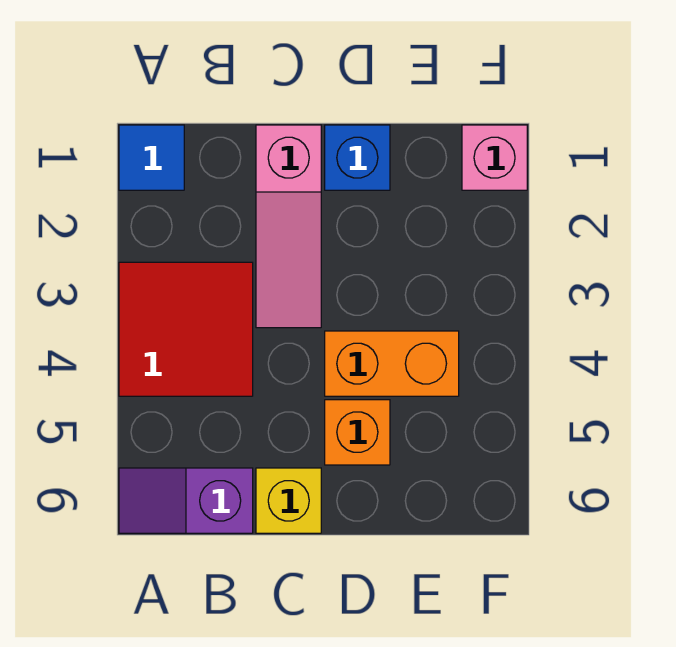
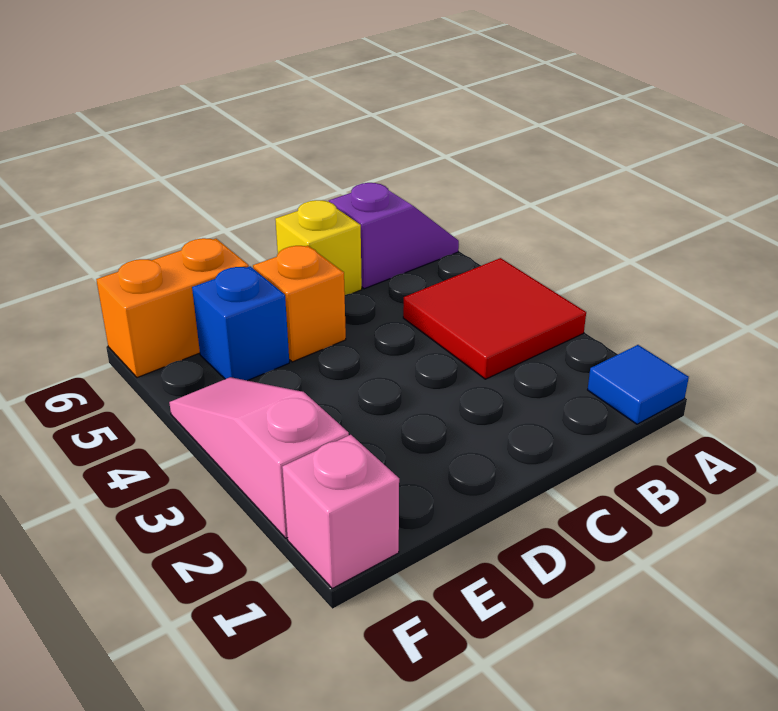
pink 1x3 slope [256,125,321,328] -> pink 1x3 slope moved to [169,377,349,538]
blue 1x1 brick [325,125,390,190] -> blue 1x1 brick moved to [192,266,289,381]
orange 1x2 brick [325,331,459,396] -> orange 1x2 brick moved to [96,238,249,378]

